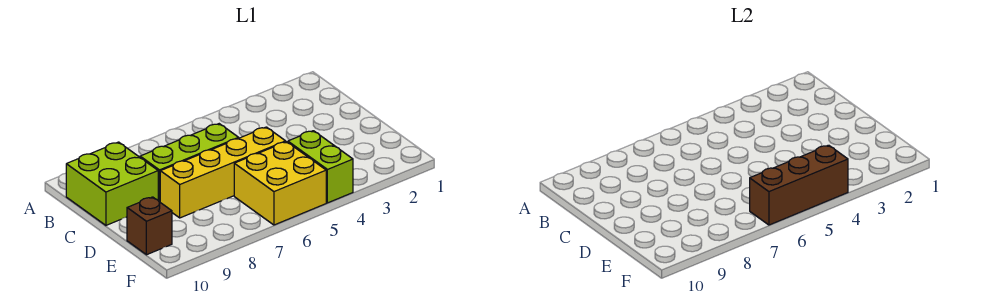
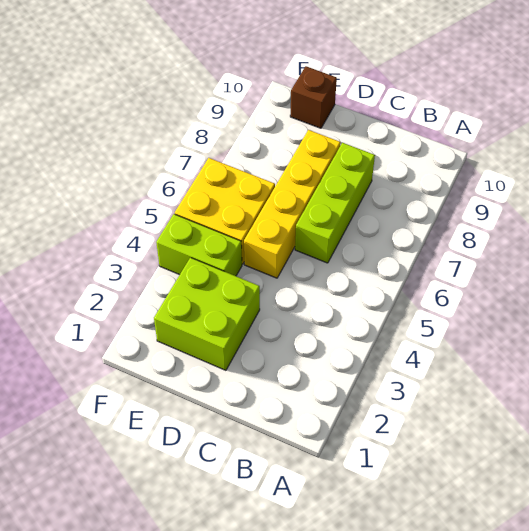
lime 2x2 brick [66,142,158,225] -> lime 2x2 brick moved to [154,258,260,370]
brown 1x3 brick [750,145,848,225] -> none

